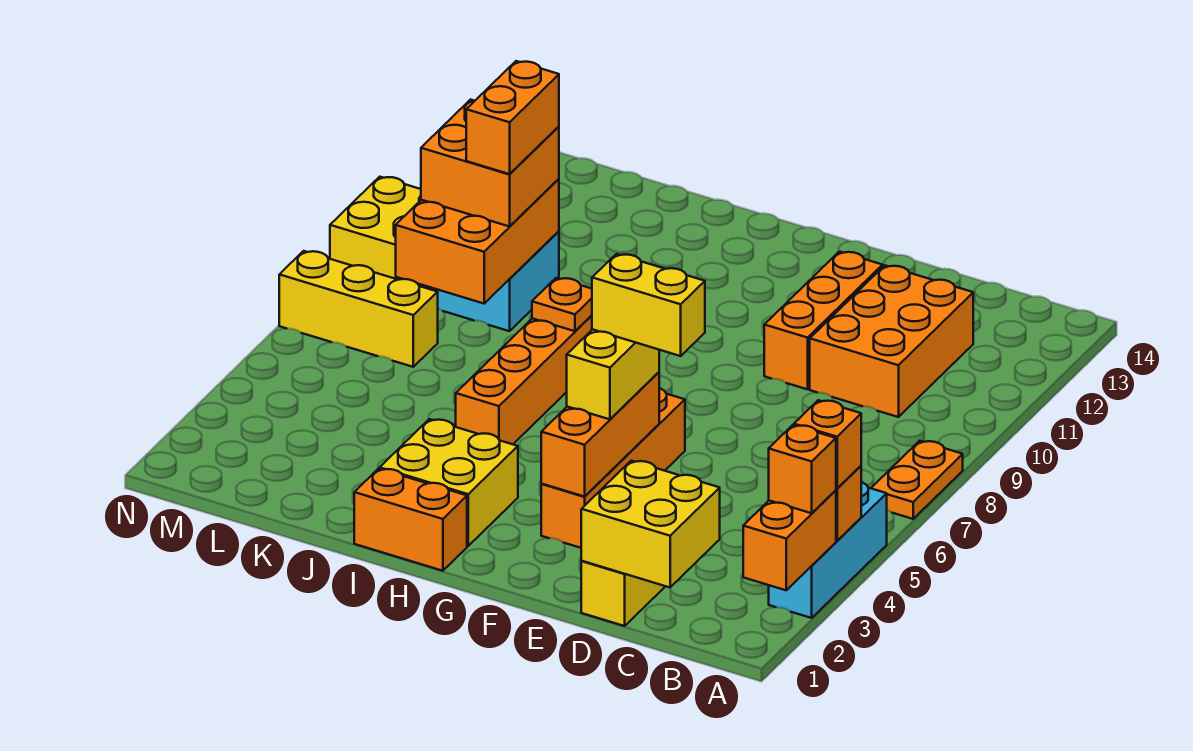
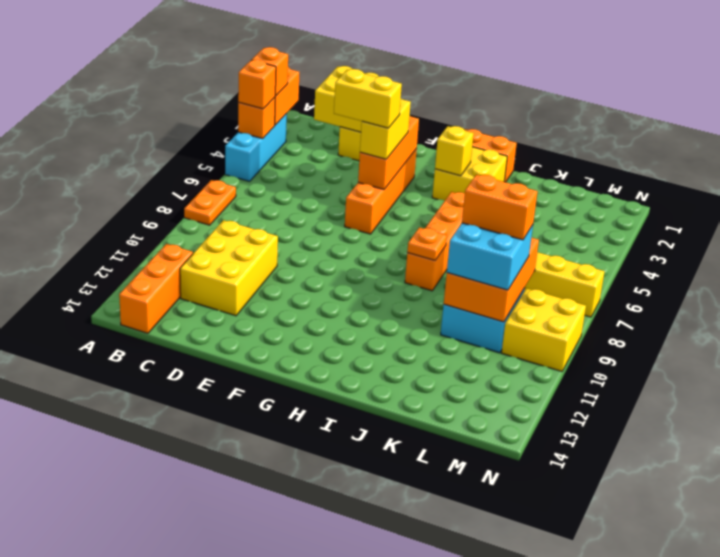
orange 2x3 brick [810,265,973,417] -> yellow 2x3 brick [180,220,278,316]
orange 1x3 brick [764,252,883,389] -> orange 1x3 brick moved to [119,244,193,333]
none -> yellow 1x1 brick [435,126,474,176]
orange 2x2 brick [421,100,559,226] -> cyan 2x2 brick [447,223,533,290]
orange 1x2 brick [466,61,559,174] -> orange 1x2 brick turned to [462,174,538,240]

